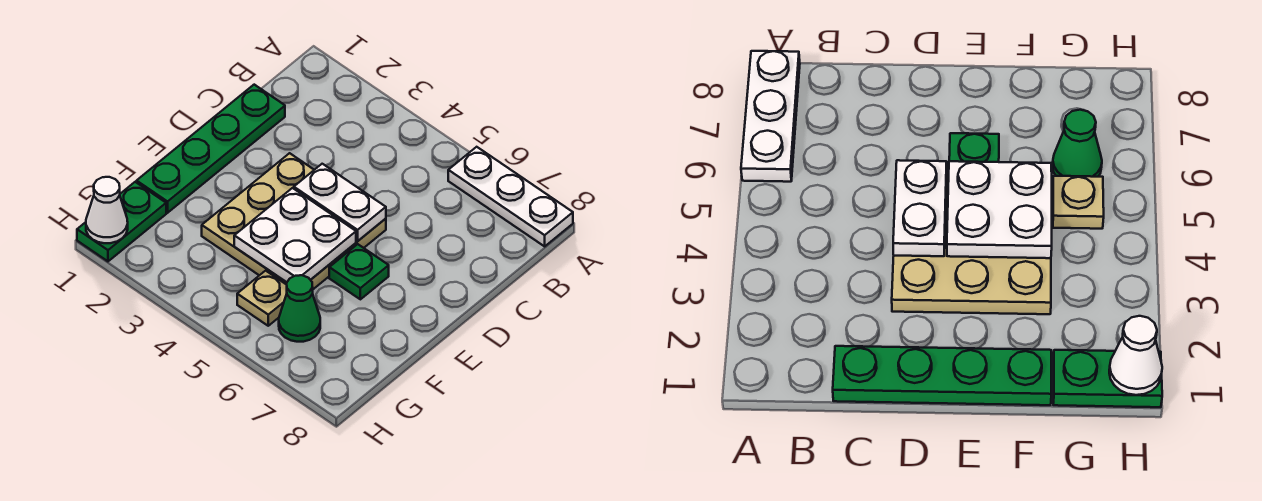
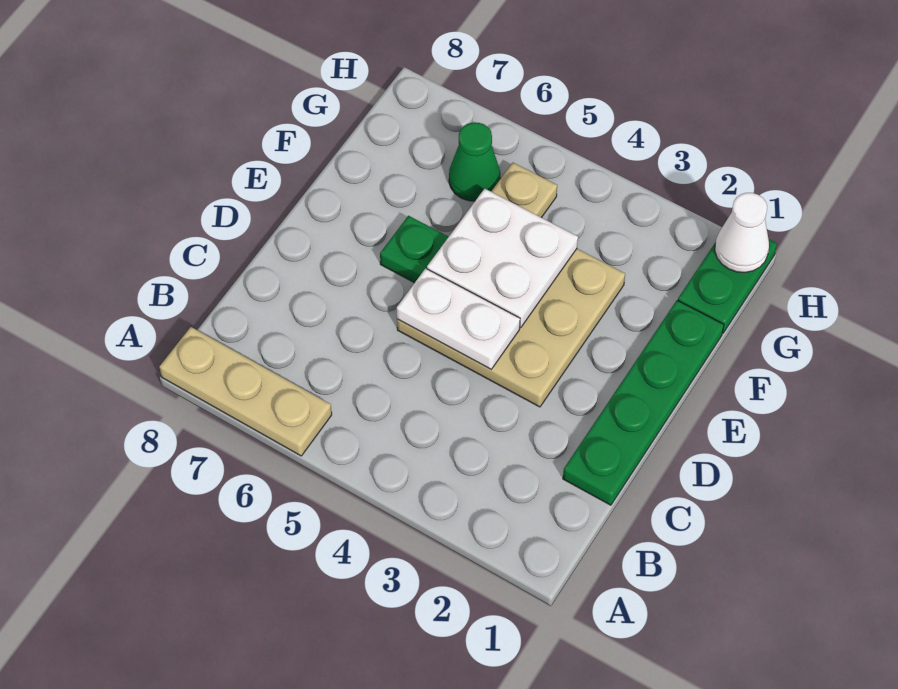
white 1x3 plate [448,147,573,246] -> tan 1x3 plate [159,327,332,456]

